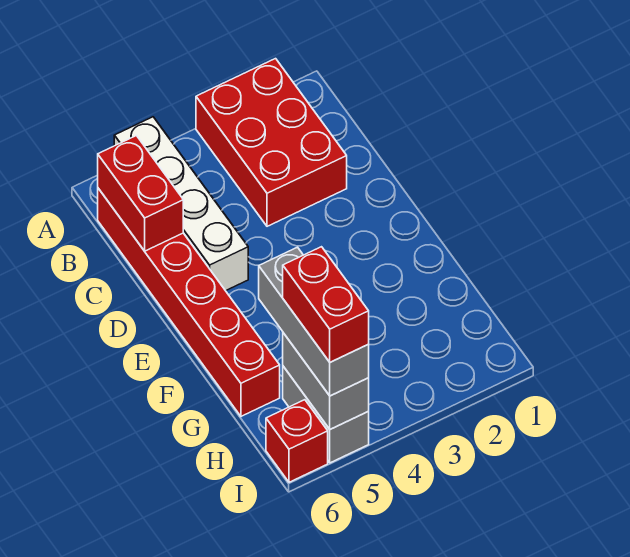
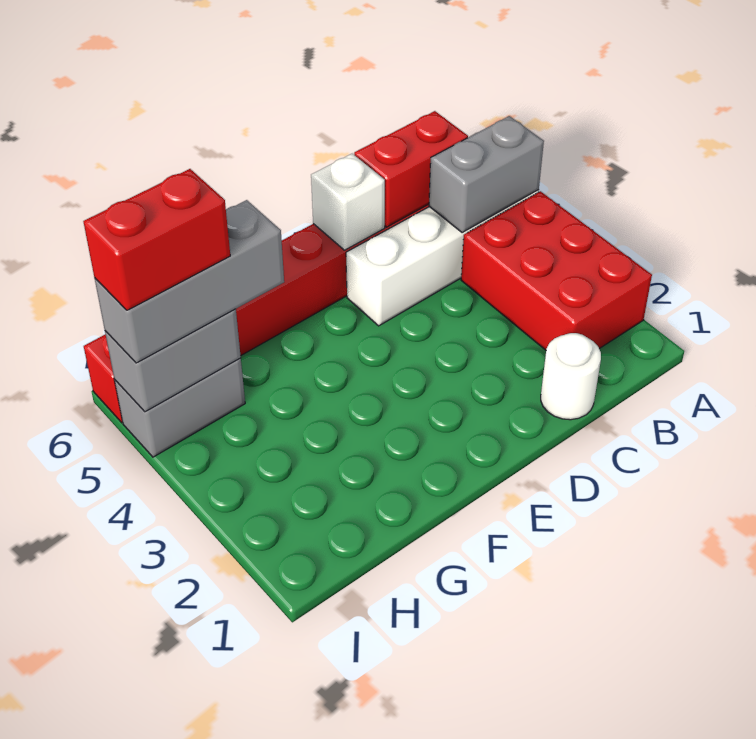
red 2x3 brick [196,59,347,226] -> red 2x3 brick turned to [461,191,652,350]
none -> grey 1x2 brick [429,116,544,233]
none -> white 1x1 round brick [541,333,601,420]
none -> white 1x1 brick [311,154,385,250]

